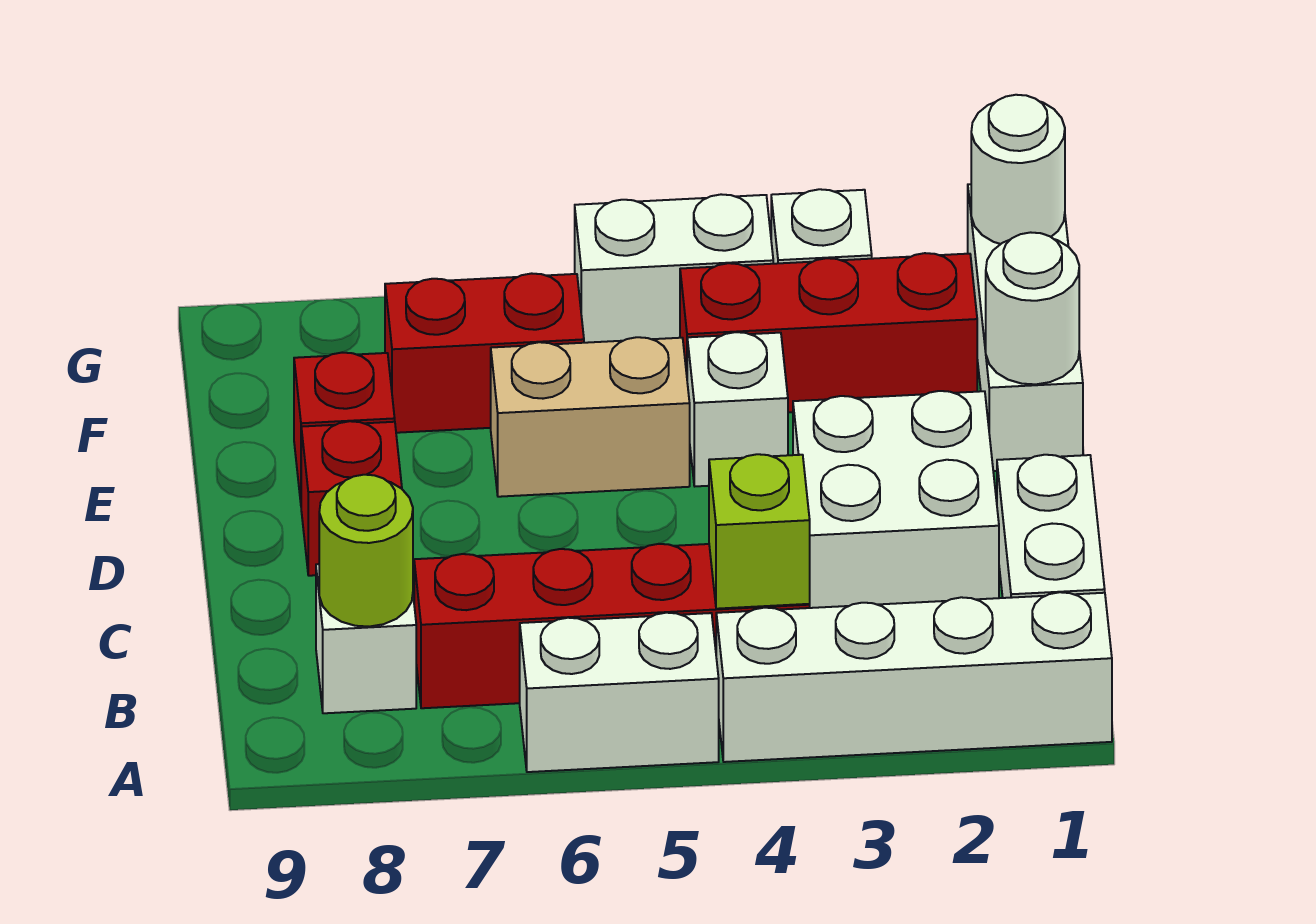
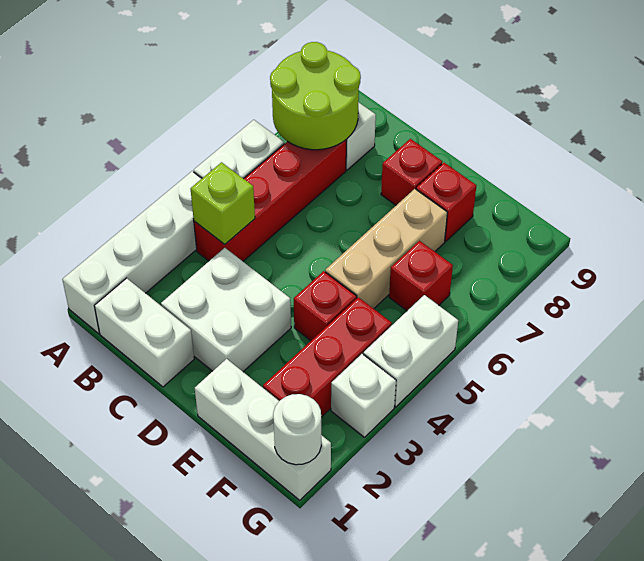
lime 1x1 round brick [319,475,413,627] -> lime 2x2 round brick [270,42,361,150]
white 1x1 round brick [986,232,1079,384] -> none
white 1x1 brick [687,332,788,486] -> red 1x1 brick [294,271,357,341]
tan 1x2 brick [491,337,690,497] -> tan 1x3 brick [325,189,447,309]
red 1x2 brick [385,273,584,433] -> red 1x1 brick [389,241,453,311]

